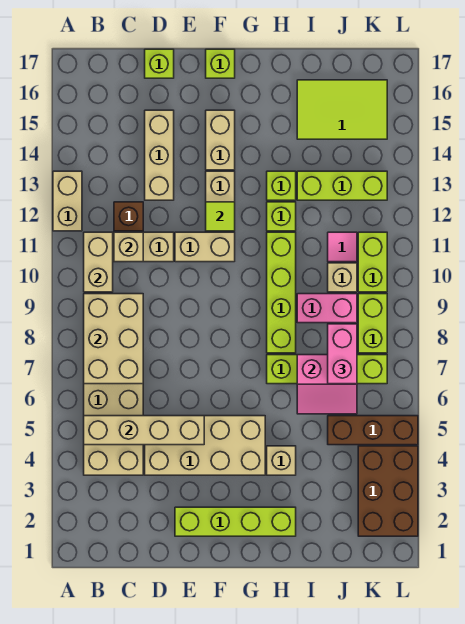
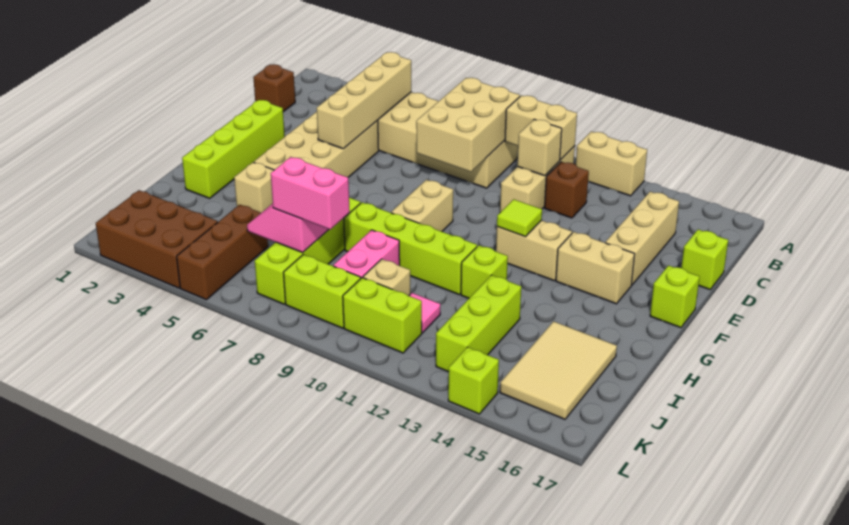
tan 2x3 brick [84,294,143,384] -> tan 2x3 brick turned to [416,78,520,172]
none -> brown 1x1 brick [253,64,295,112]
tan 1x3 brick [145,110,174,200] -> tan 1x3 brick turned to [605,192,679,285]
tan 1x2 brick [175,232,235,262] -> tan 1x2 brick moved to [391,180,453,231]
lime 1x1 brick [267,171,296,200] -> lime 1x1 brick moved to [448,347,499,414]
lime 2x3 tile [297,80,387,139] -> tan 2x3 tile [500,321,617,419]

